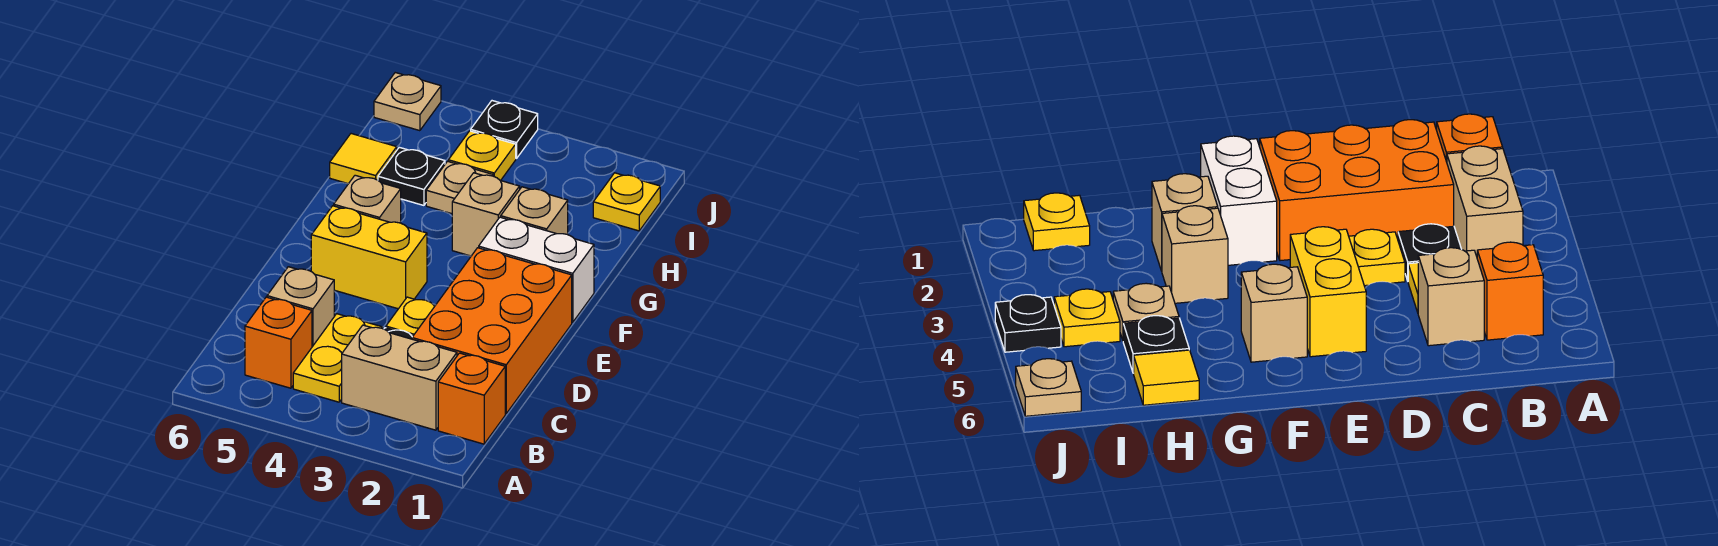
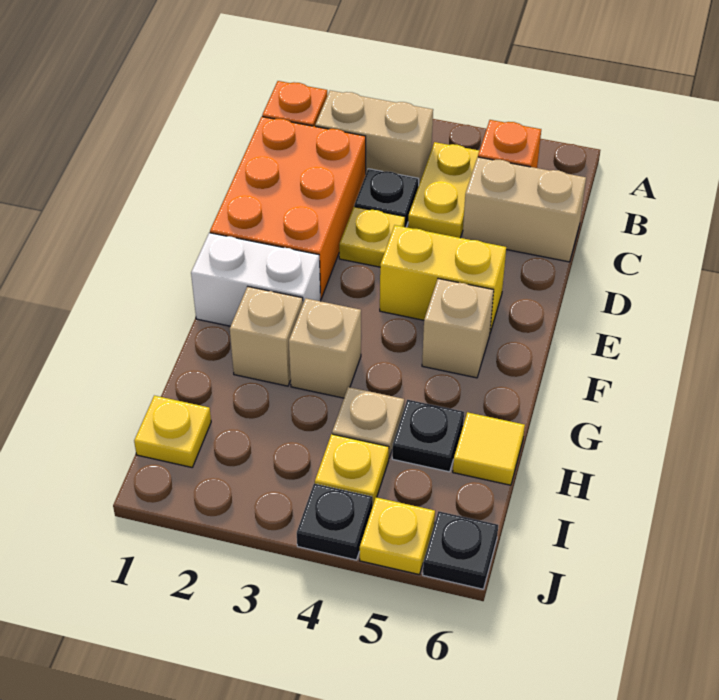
tan 1x1 brick [267,267,334,347] -> tan 1x2 brick [462,157,586,262]
none -> yellow 1x1 plate [360,497,435,575]
tan 1x1 plate [374,73,441,131] -> black 1x1 plate [423,511,498,589]

